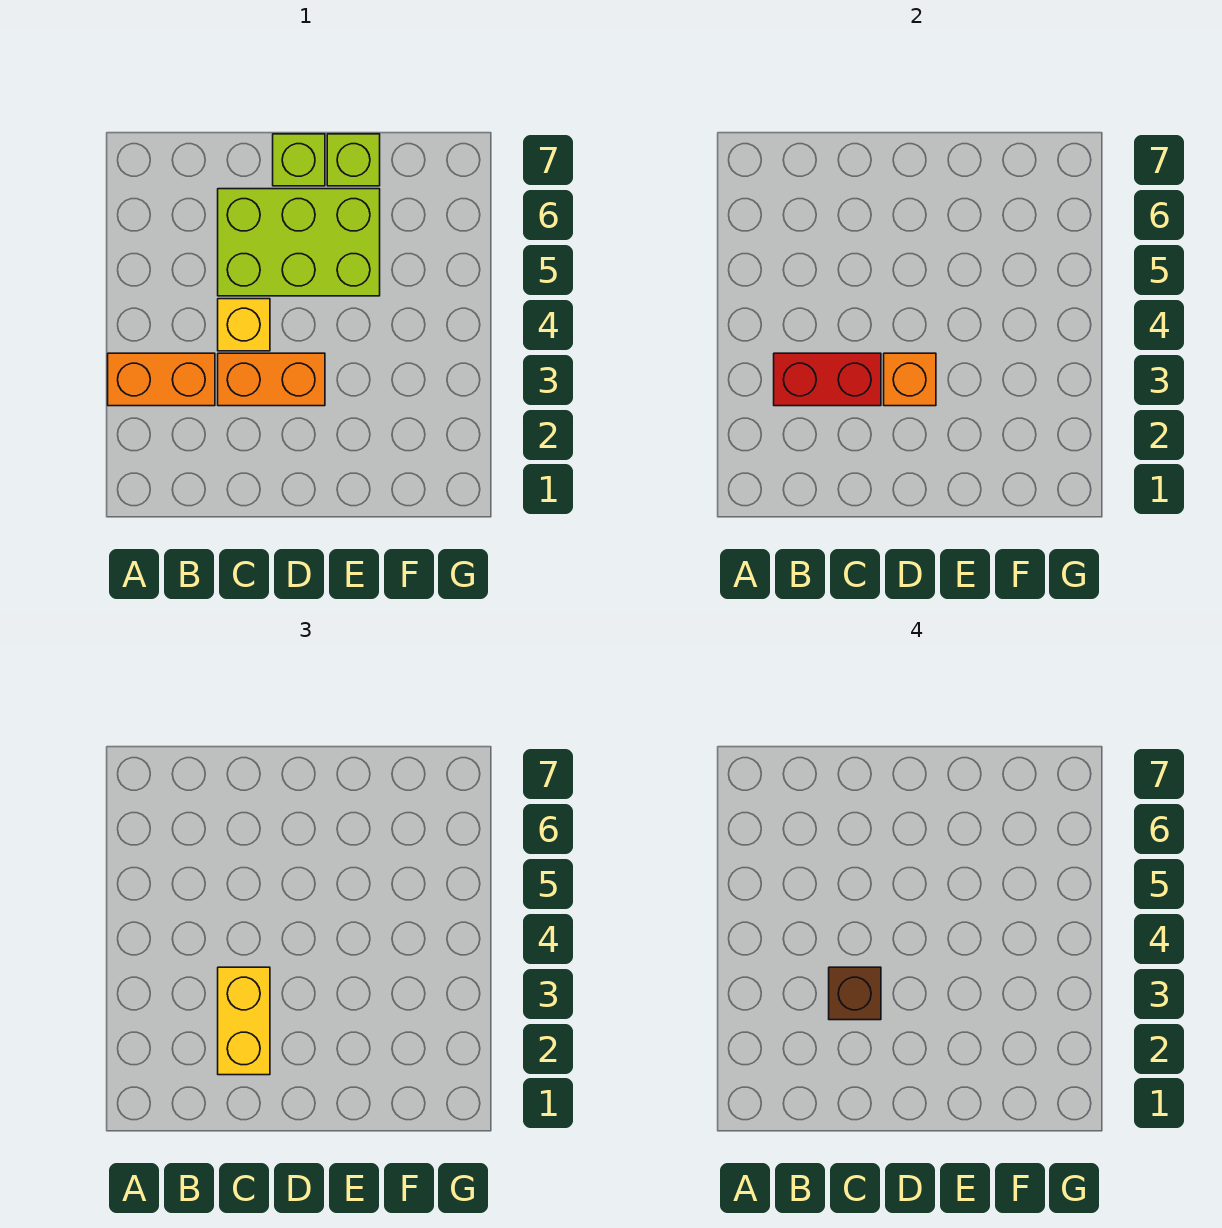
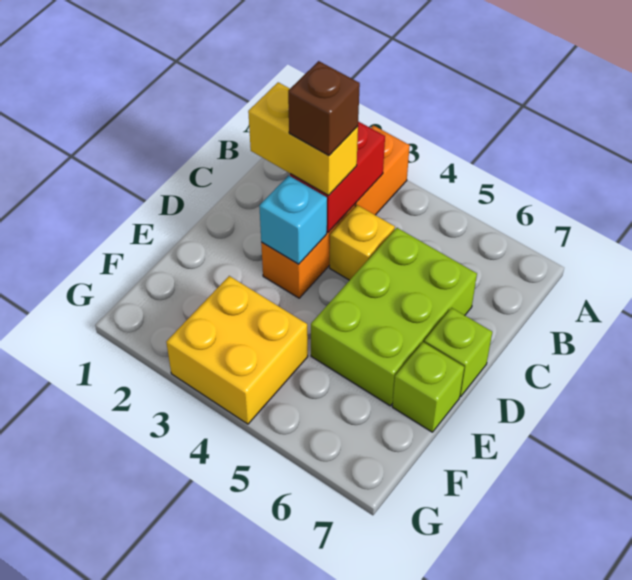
orange 1x1 brick [884,353,936,406] -> cyan 1x1 brick [259,176,327,264]
none -> yellow 2x2 brick [166,276,308,424]

